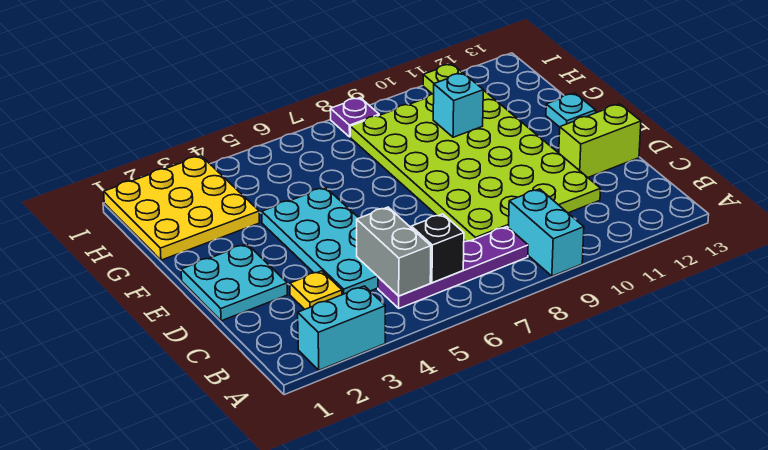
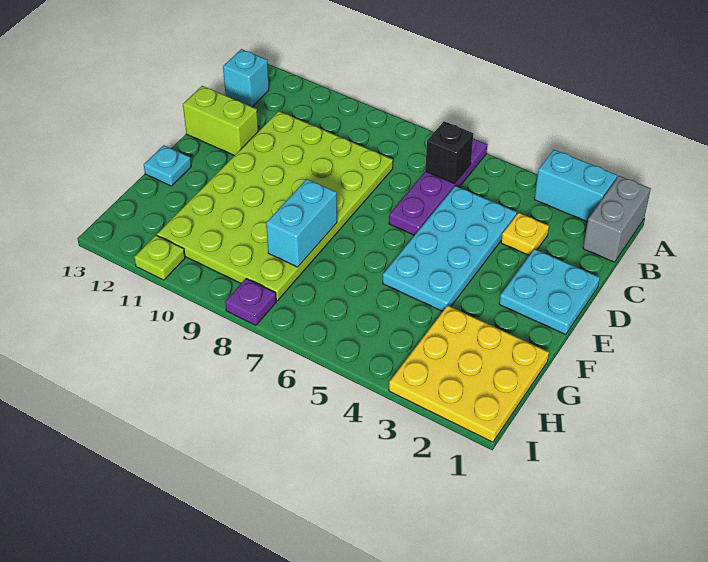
cyan 1x2 brick [509,189,584,276] -> cyan 1x2 brick moved to [266,179,337,267]
purple 1x4 plate [378,227,528,308] -> purple 1x4 plate turned to [389,138,487,235]
grey 1x2 brick [357,207,431,296] -> grey 1x2 brick moved to [583,176,651,262]
cyan 1x1 brick [433,73,483,137] -> cyan 1x1 brick moved to [223,49,269,107]

